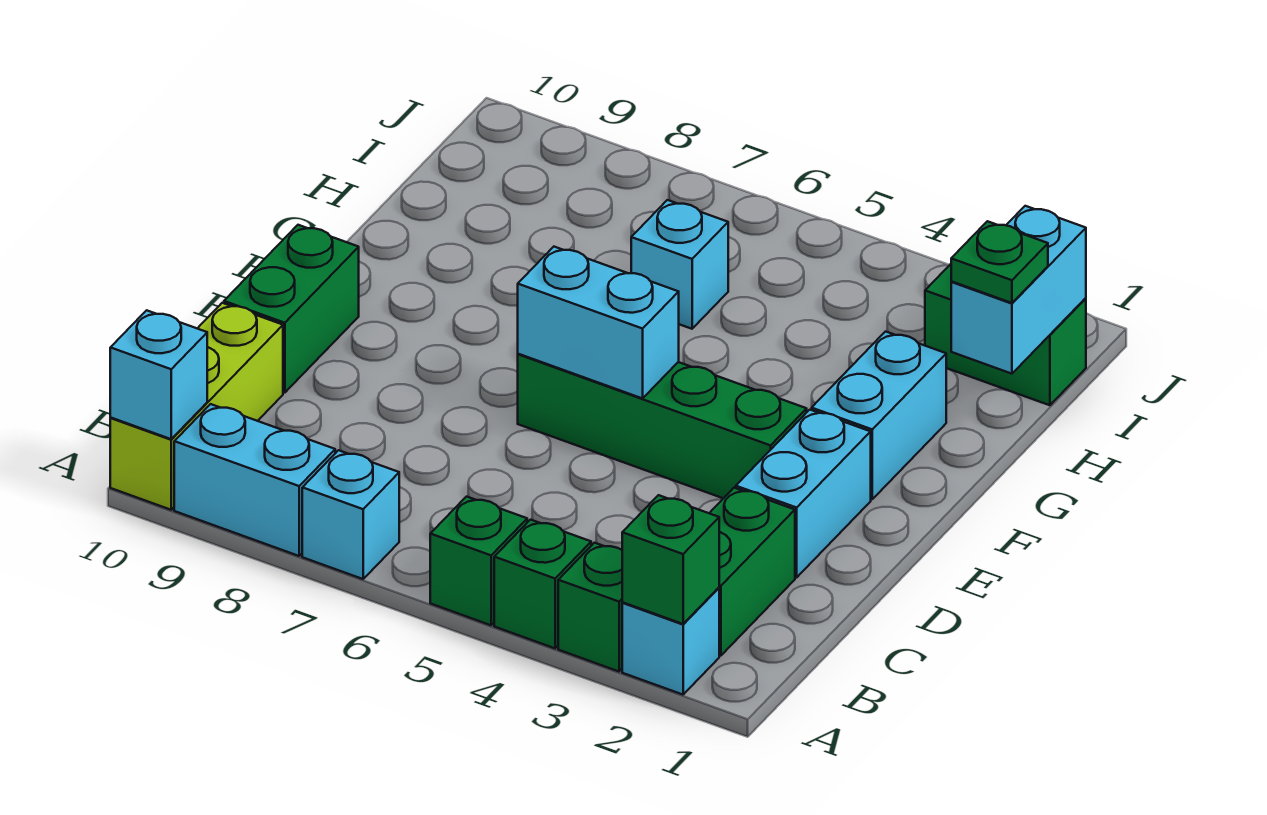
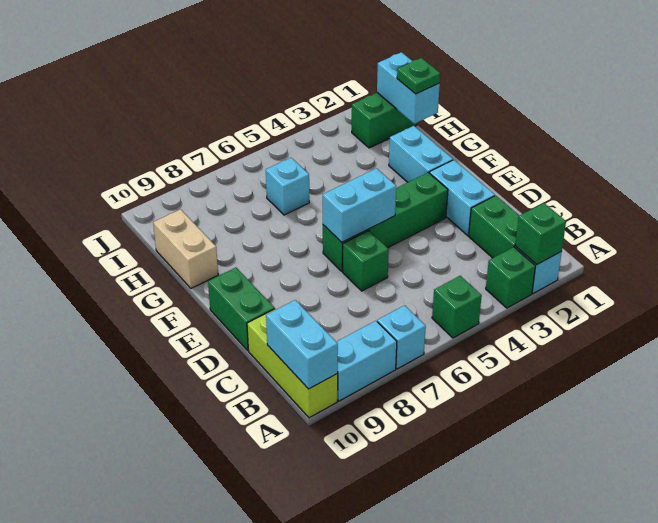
green 1x1 brick [494,520,591,648] -> green 1x1 brick moved to [343,231,389,291]
cyan 1x1 brick [110,310,207,439] -> cyan 1x2 brick [266,300,338,389]
none -> tan 1x2 brick [153,209,218,288]

